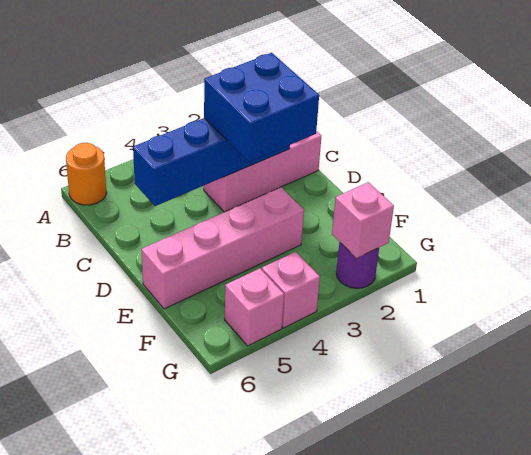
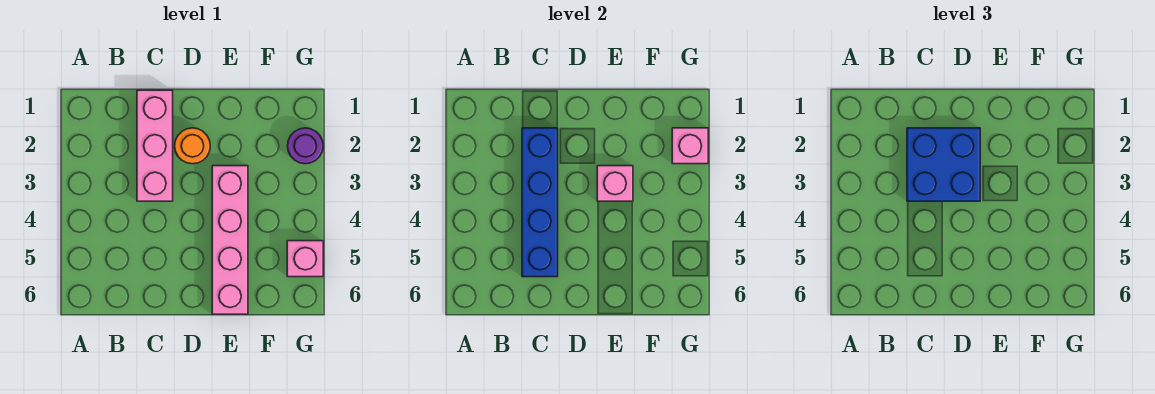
orange 1x1 round brick [66,143,107,205] -> orange 1x1 round brick moved to [175,128,210,164]
pink 1x1 brick [262,252,320,328] -> pink 1x1 brick moved to [597,166,633,201]

